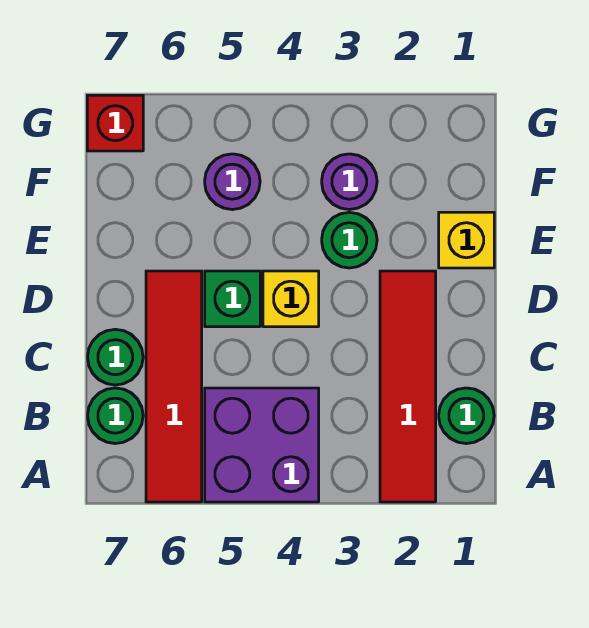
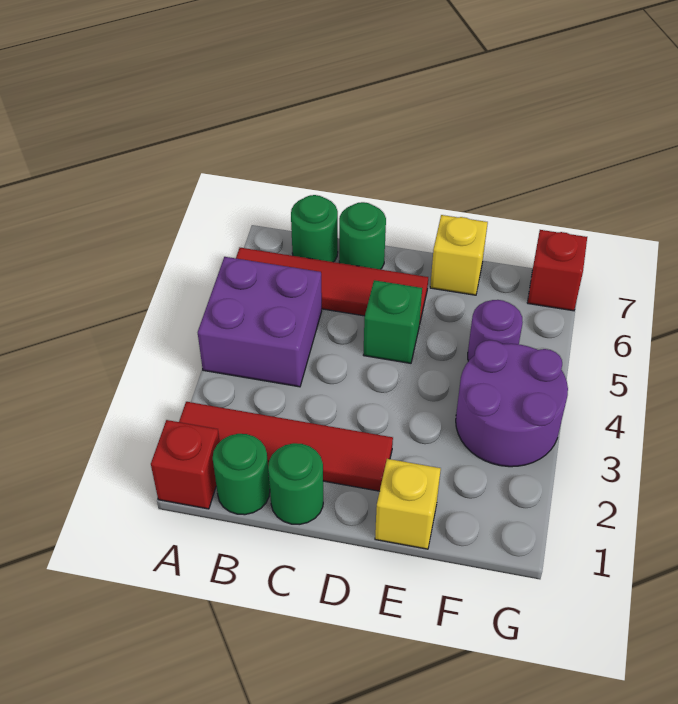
none -> red 1x1 brick [151,420,220,509]
yellow 1x1 brick [263,271,319,327] -> yellow 1x1 brick moved to [430,215,488,295]
green 1x1 round brick [322,212,377,268] -> green 1x1 round brick moved to [268,443,323,525]
purple 1x1 round brick [322,154,377,210] -> purple 2x2 round brick [456,340,568,467]

